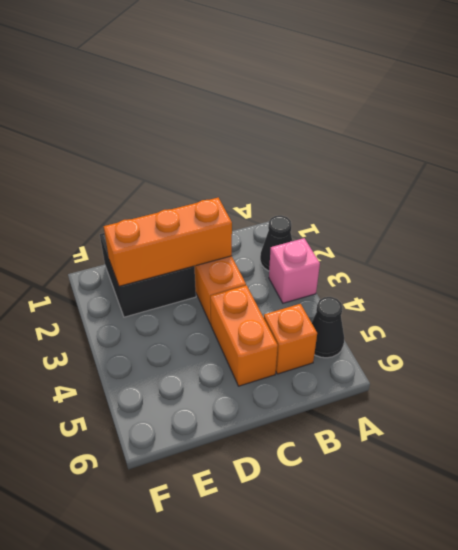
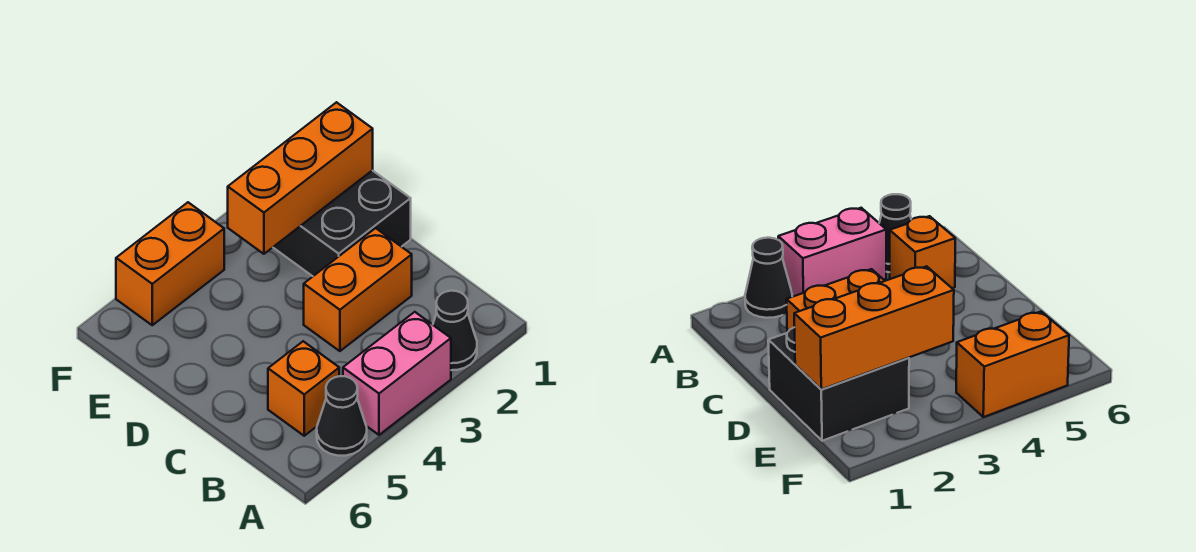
pink 1x1 brick [269,238,320,303] -> pink 1x2 brick [343,312,451,435]
orange 1x3 brick [104,198,232,286] -> orange 1x3 brick turned to [228,102,373,254]
orange 1x2 brick [210,285,278,386] -> orange 1x2 brick moved to [116,202,224,325]

